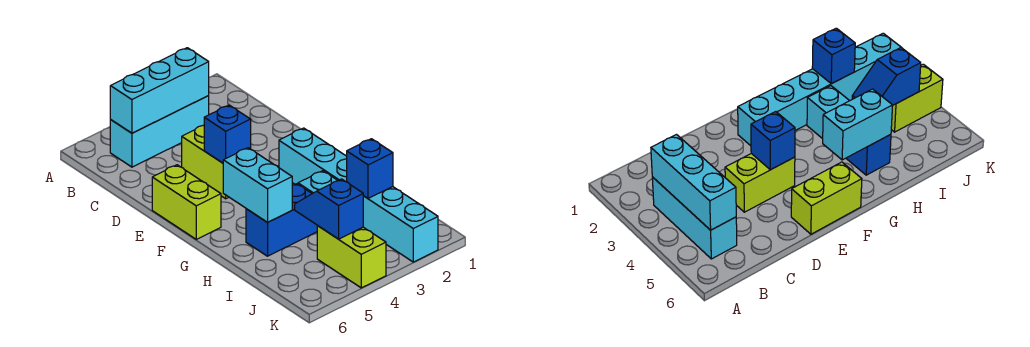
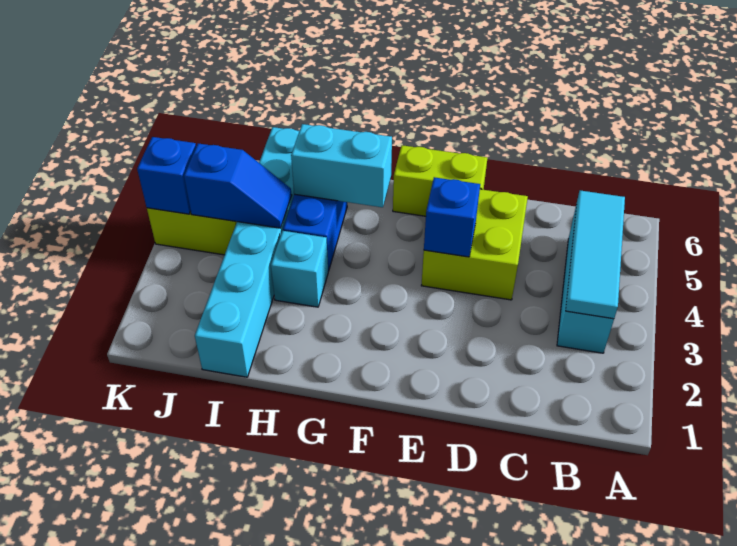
cyan 1x3 brick [110,48,209,133] -> cyan 1x3 tile [566,190,625,319]
lime 1x2 brick [182,126,229,199] -> lime 2x2 brick [421,189,528,300]
cyan 1x6 brick [279,128,438,262] -> cyan 1x6 brick turned to [195,127,299,377]
blue 1x1 brick [347,139,393,198] -> blue 1x1 brick moved to [137,137,196,214]

